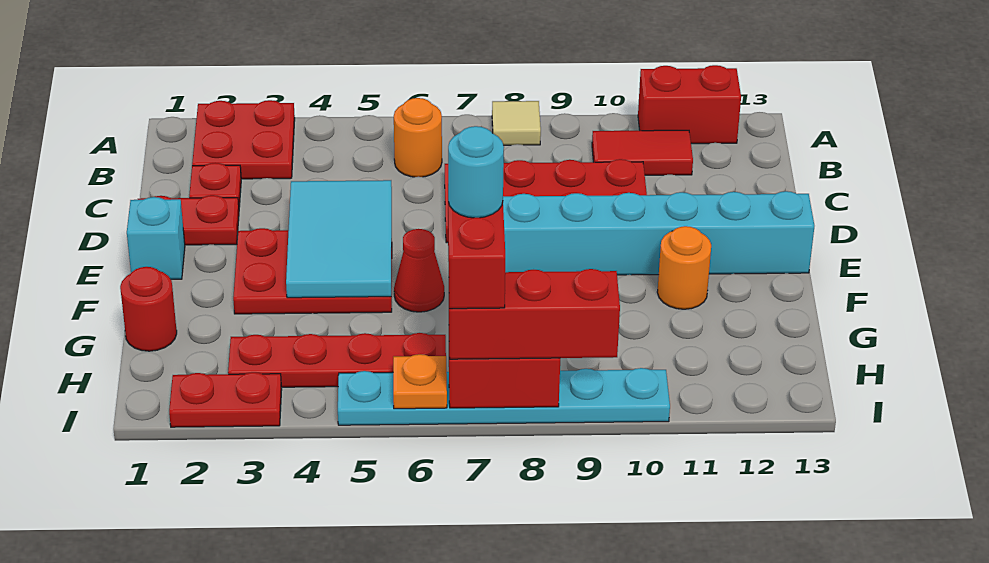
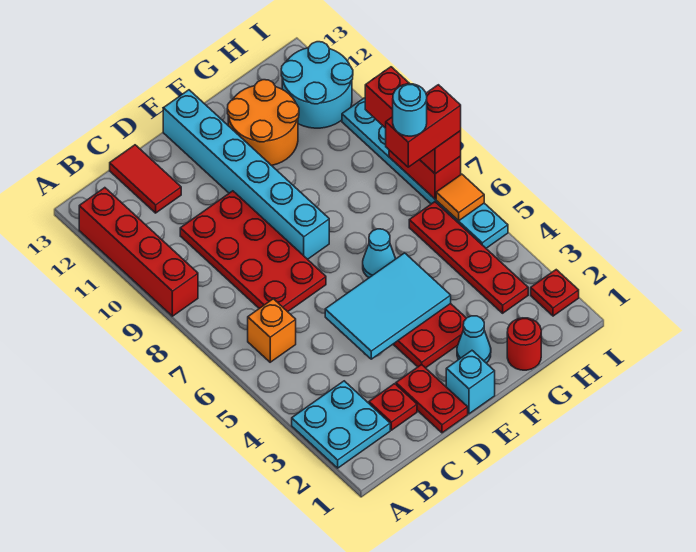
red 2x2 plate [192,100,295,179] -> cyan 2x2 plate [292,381,390,468]
tan 1x1 tile [492,101,541,145] -> none
red 1x2 brick [638,65,741,144] -> red 1x4 brick [79,188,198,316]
orange 1x1 round brick [394,98,442,177] -> orange 1x1 brick [248,299,296,362]
red 1x2 tile [592,130,693,175] -> red 1x2 tile moved to [110,145,181,213]
none -> cyan 1x1 cone [457,316,491,363]
red 1x1 cone [394,229,444,312] -> cyan 1x1 cone [363,229,395,278]
orange 1x1 round brick [657,226,711,309] -> orange 2x2 round brick [227,80,299,166]
none -> cyan 2x2 round brick [281,42,353,128]
red 1x2 plate [169,372,282,427] -> red 1x1 plate [531,270,579,316]
orange 1x1 plate [393,354,447,409] -> orange 1x1 tile [436,174,484,221]

